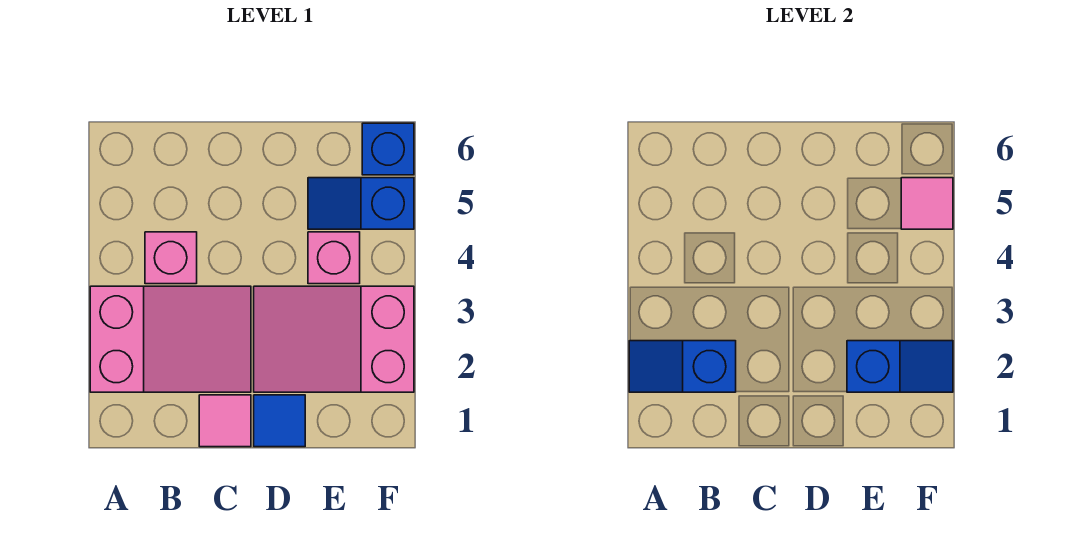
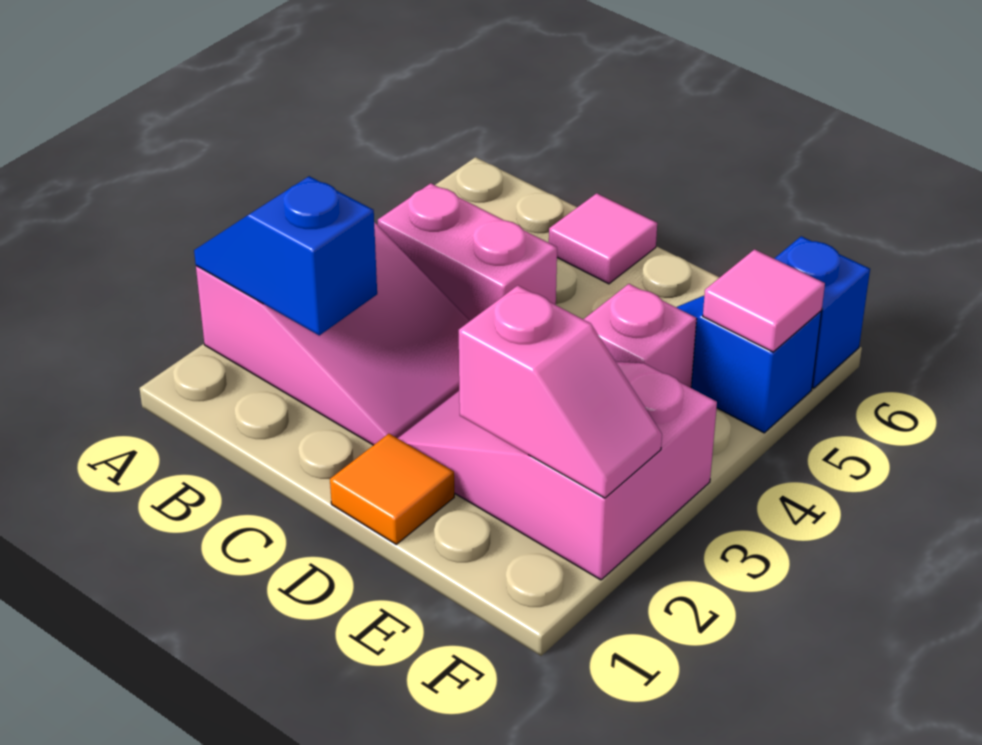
pink 1x1 brick [145,232,197,284] -> pink 1x2 brick [378,183,557,321]
pink 1x1 tile [199,395,251,447] -> pink 1x1 tile moved to [549,193,657,284]
blue 1x1 tile [254,395,305,447] -> orange 1x1 tile [330,434,454,544]
blue 1x2 slope [847,341,953,392] -> pink 1x2 slope [459,285,662,498]

